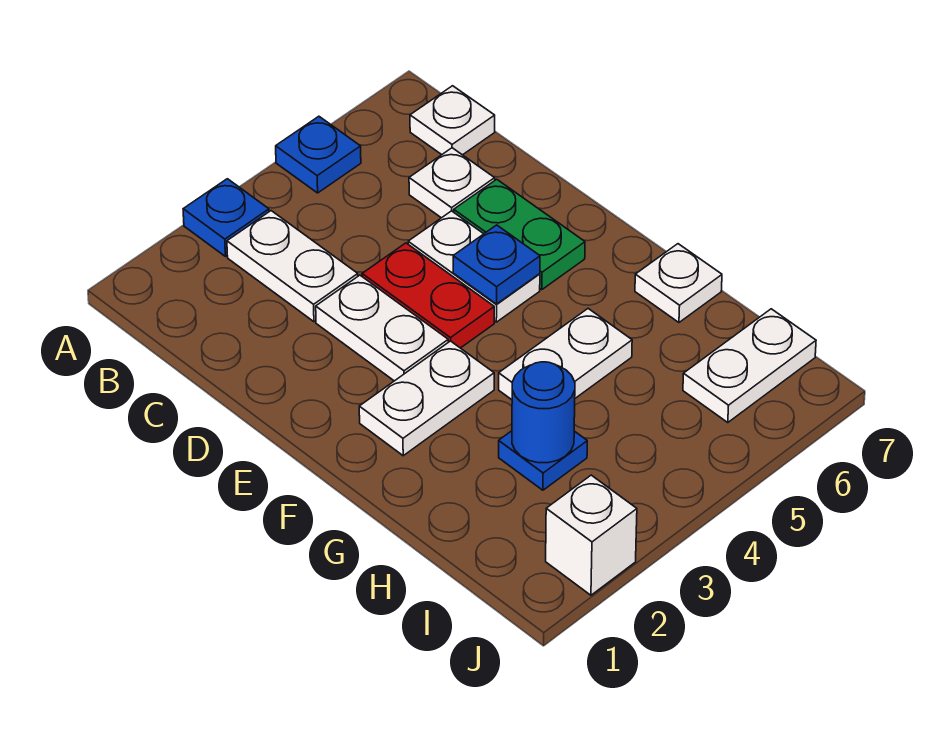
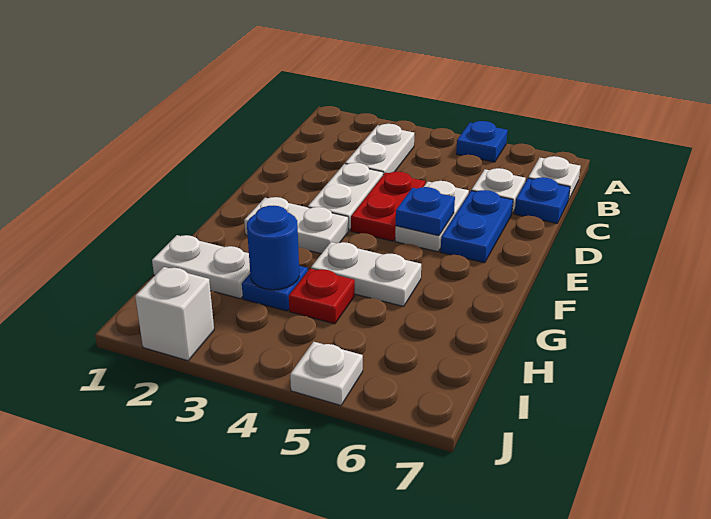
blue 1x1 plate [183,179,269,257] -> blue 1x1 plate moved to [514,177,570,223]
green 1x2 plate [454,179,585,290] -> blue 1x2 plate [440,190,513,263]
white 1x1 plate [635,244,722,322] -> white 1x1 plate moved to [290,342,363,405]
none -> red 1x1 plate [289,269,355,324]
white 1x2 plate [683,309,816,423] -> white 1x2 plate moved to [152,235,250,299]

